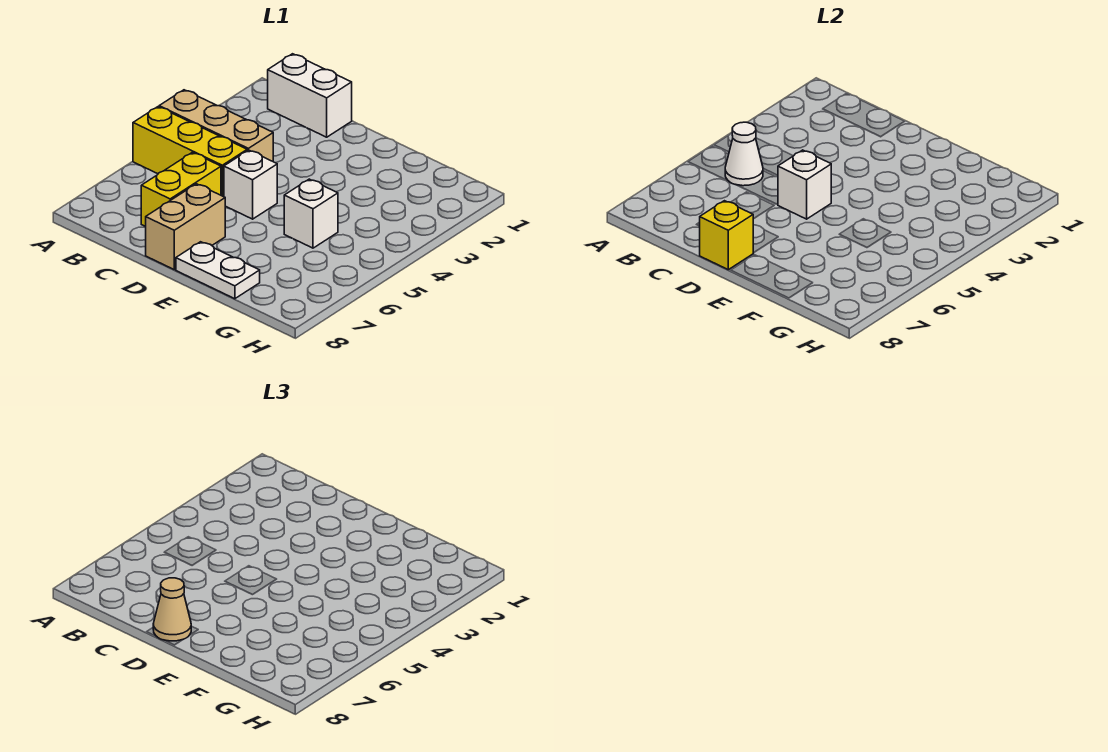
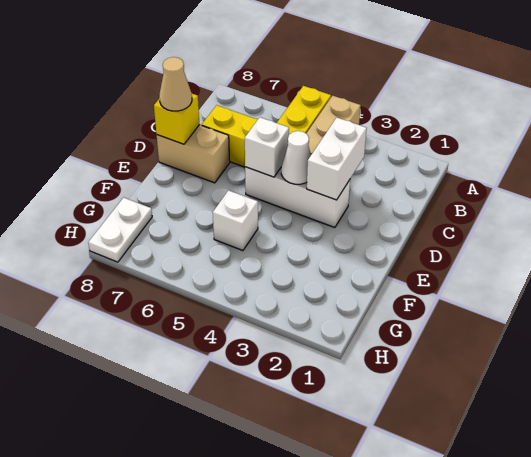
white 1x2 brick [267,54,352,137] -> white 1x2 brick moved to [307,118,367,200]
white 1x1 cone [725,122,763,186] -> white 1x1 cone moved to [281,131,311,184]
white 1x1 brick [224,150,277,219] -> white 1x3 brick [245,167,350,228]
white 1x2 plate [176,242,260,299] -> white 1x2 plate moved to [88,198,152,262]

